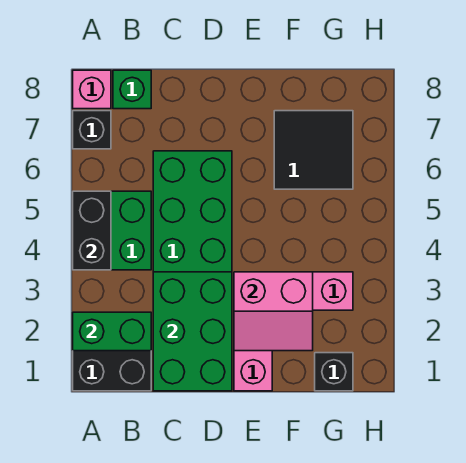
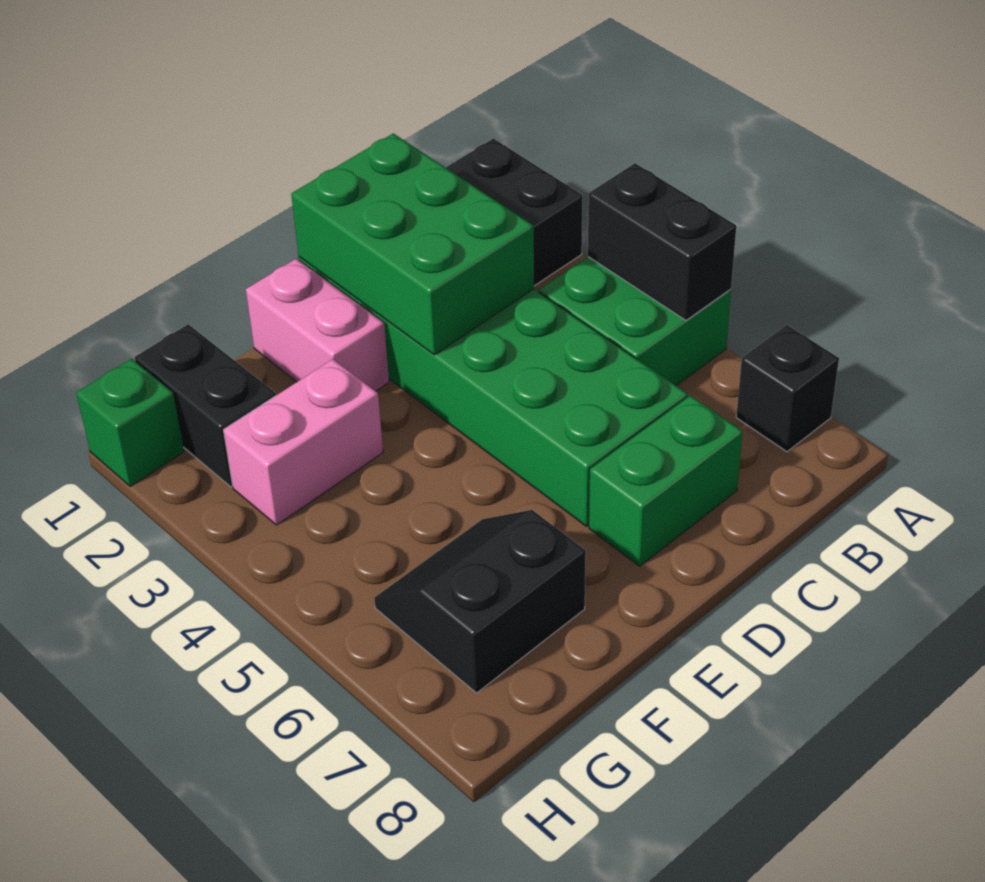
green 1x2 brick [73,312,151,351] -> green 1x2 brick moved to [589,396,743,566]
pink 1x1 brick [73,70,111,109] -> none
green 1x1 brick [113,70,151,109] -> green 1x1 brick moved to [76,359,184,487]
pink 2x2 slope [234,272,313,351] -> none
black 2x2 tile [274,111,353,189] -> black 2x2 slope [374,510,586,693]
black 1x1 brick [315,353,353,391] -> black 1x2 brick [135,324,276,487]

